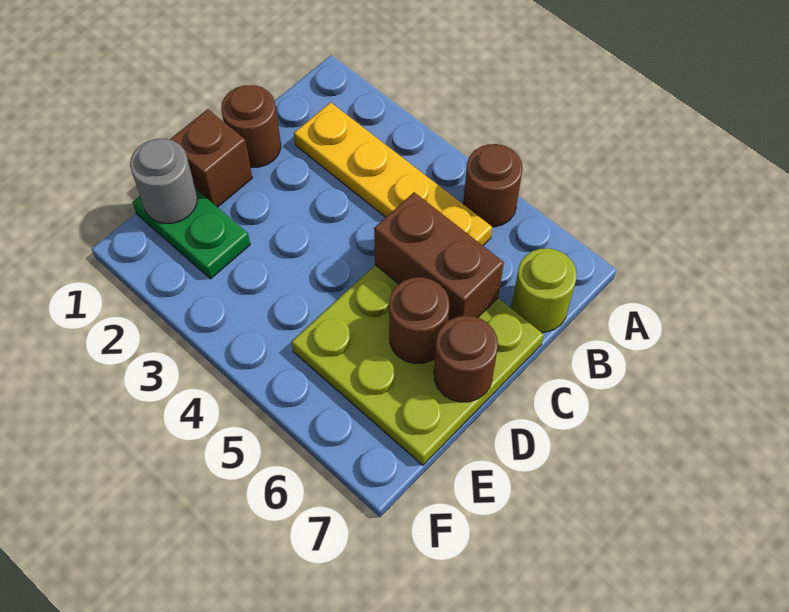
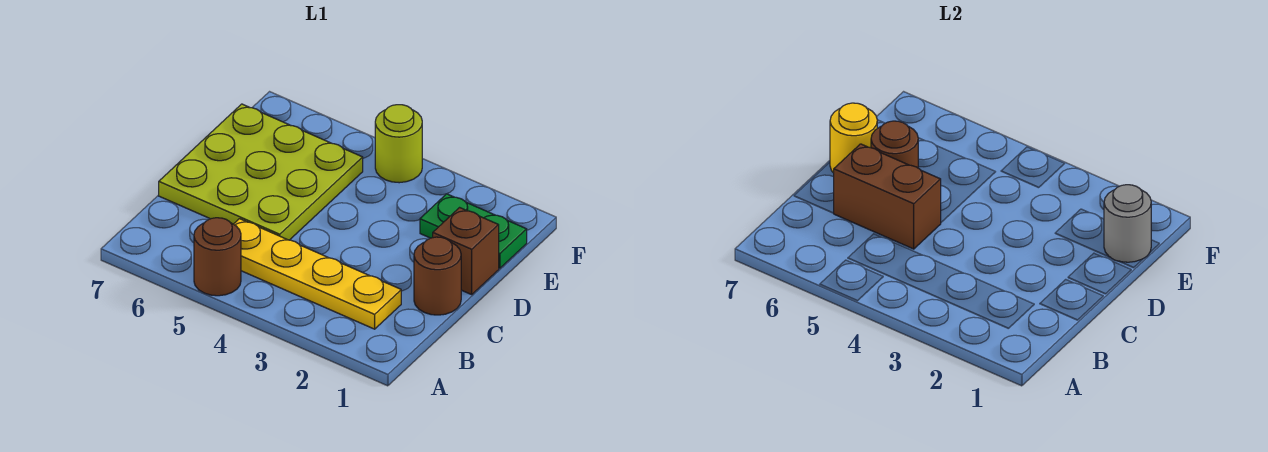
lime 1x1 round brick [512,248,577,332] -> lime 1x1 round brick moved to [375,105,422,183]
brown 1x1 round brick [434,316,498,402] -> yellow 1x1 round brick [830,103,877,173]

